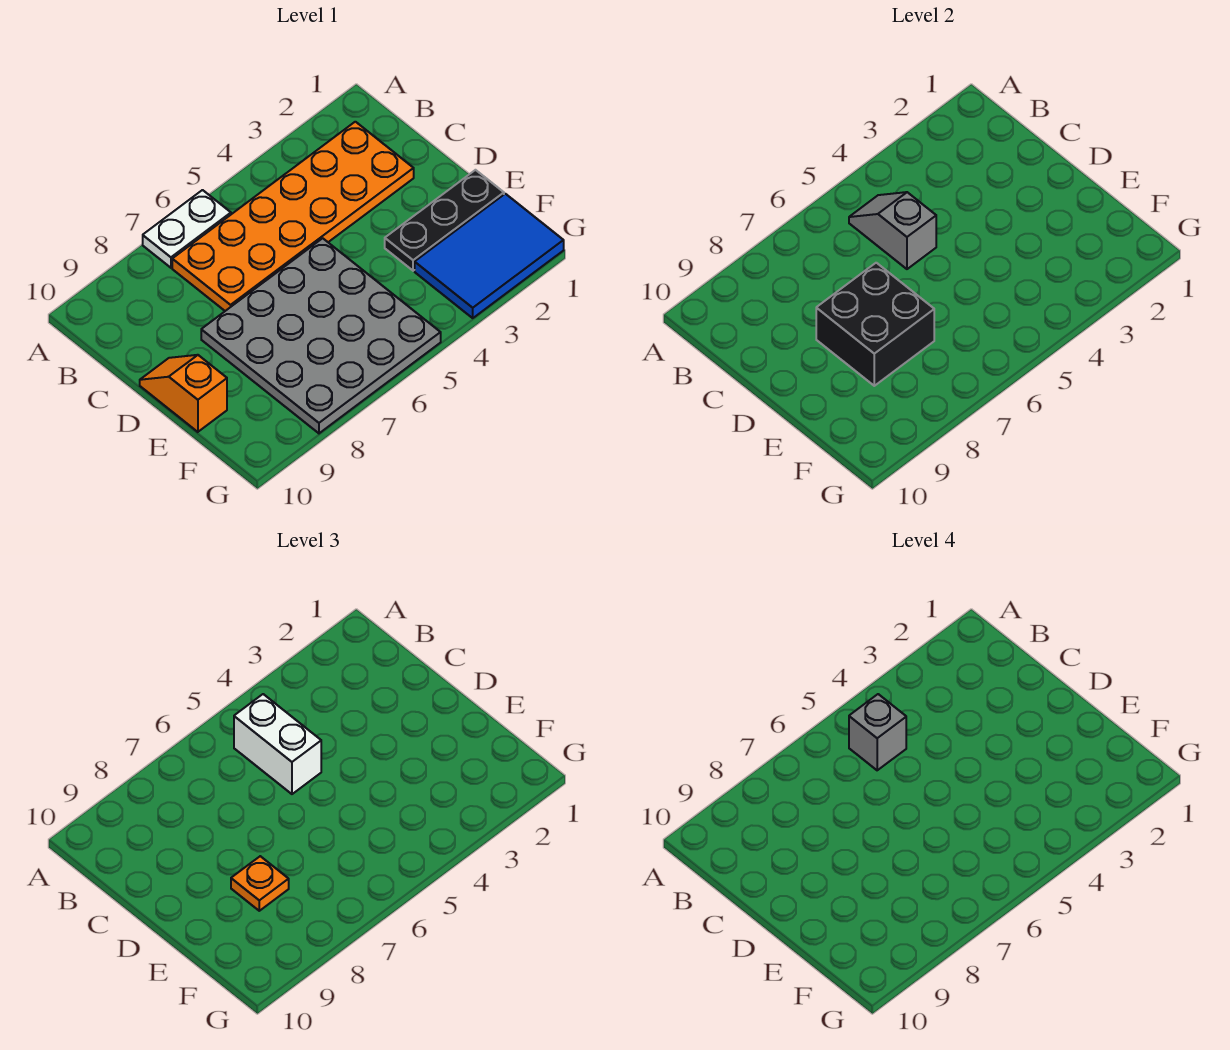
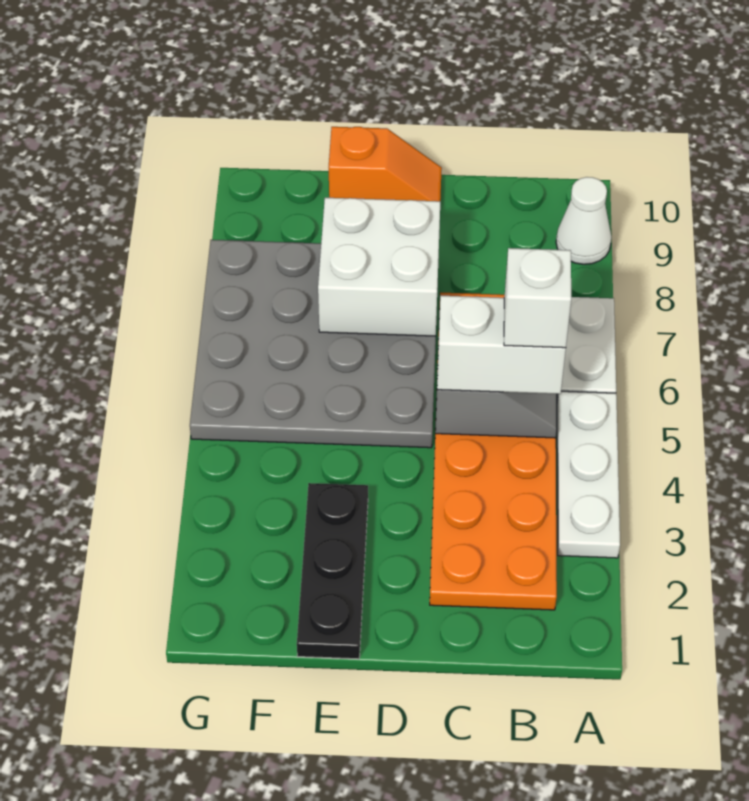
none -> white 1x3 plate [557,391,620,558]
none -> white 1x1 cone [556,177,611,264]
grey 1x1 brick [849,694,906,770] -> white 1x1 brick [504,248,571,348]
black 2x2 brick [816,263,934,386] -> white 2x2 brick [318,198,440,336]
orange 1x1 plate [231,856,289,911] -> none
blue 2x3 tile [415,194,564,318] -> none

